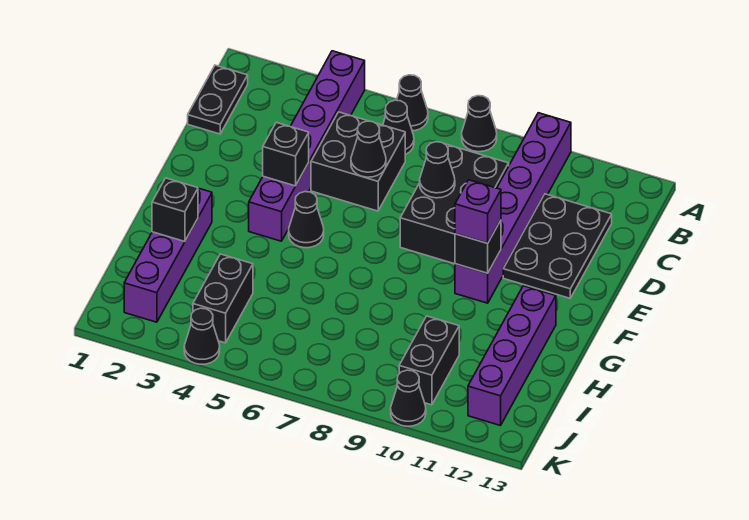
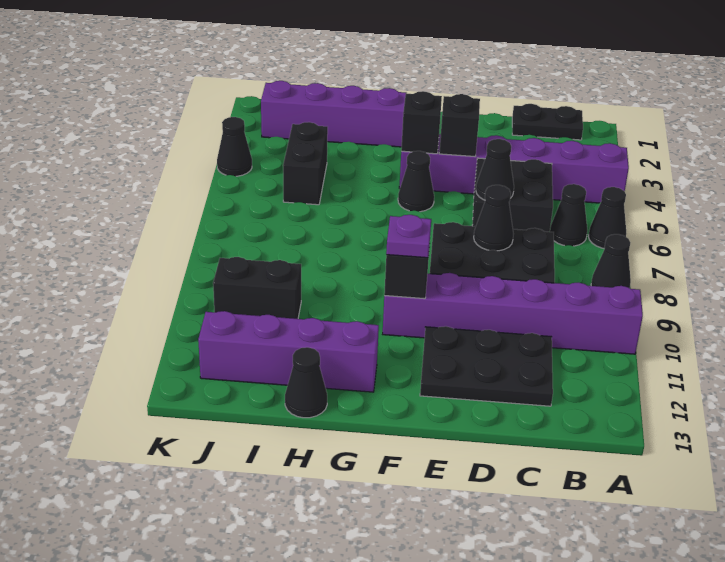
purple 1x1 brick [455,180,501,243] -> purple 1x1 plate [386,215,431,258]
black 1x1 brick [152,178,198,242] -> black 1x1 brick moved to [401,91,442,154]
black 1x2 brick [193,254,253,343] -> black 1x2 brick turned to [283,122,328,205]
black 1x1 cone [391,370,426,426] -> black 1x1 cone moved to [285,347,327,418]

